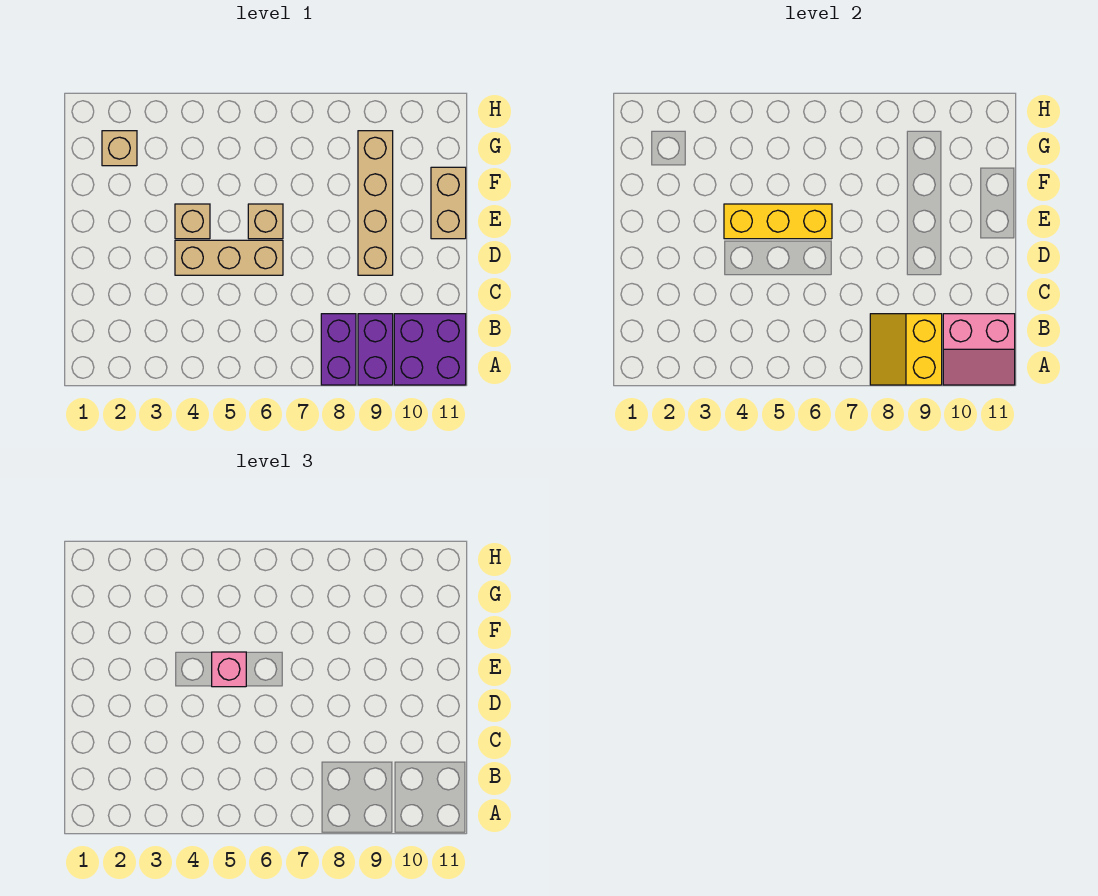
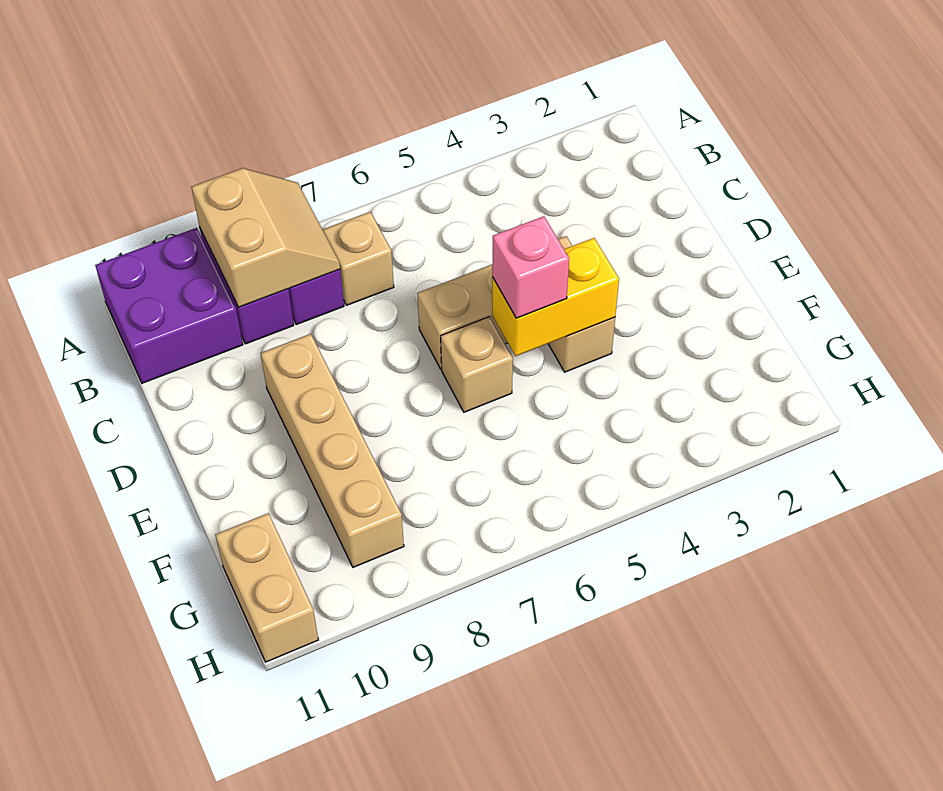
yellow 2x2 slope [870,314,942,385] -> tan 2x2 slope [192,168,340,307]
pink 2x2 slope [943,314,1015,385] -> none
yellow 1x3 brick [724,204,832,239] -> yellow 1x2 brick [492,238,619,356]
tan 1x2 brick [431,167,466,239] -> tan 1x2 brick moved to [215,513,318,662]
tan 1x1 brick [102,131,137,166] -> tan 1x1 brick moved to [323,212,394,305]

